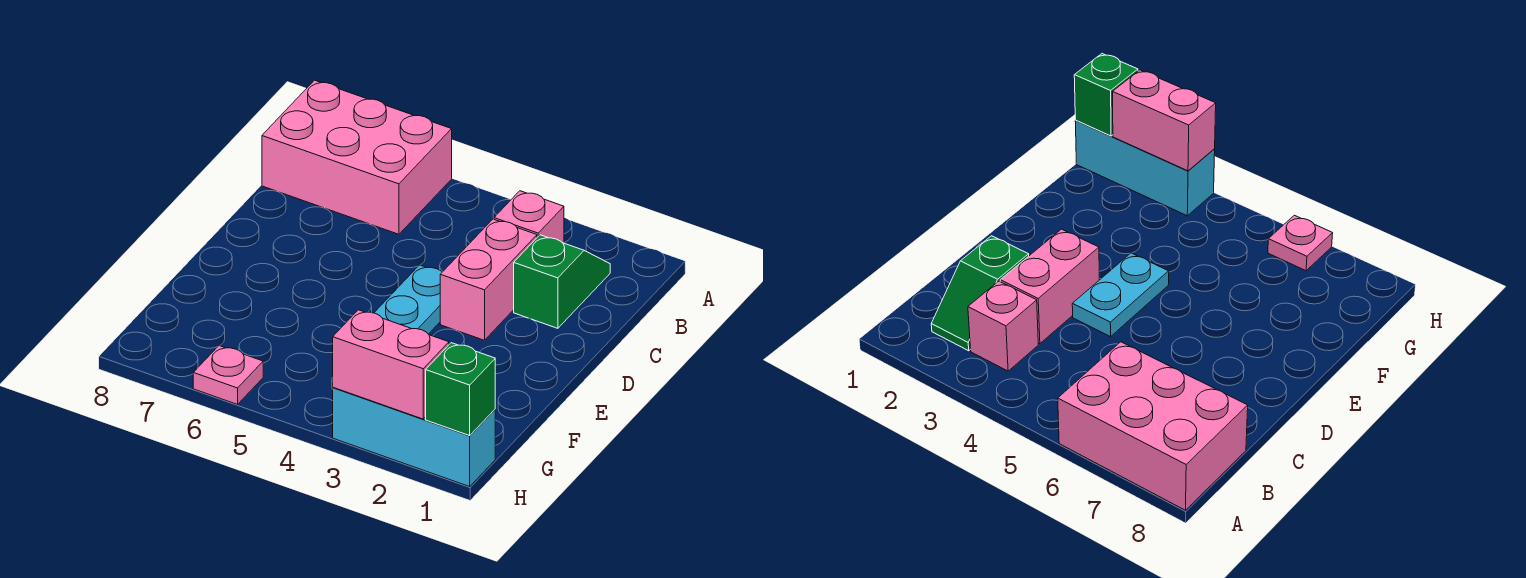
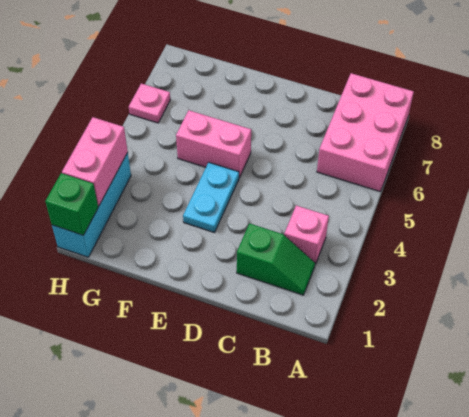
pink 1x2 brick [440,219,537,340] -> pink 1x2 brick moved to [176,110,251,178]
cyan 1x2 plate [374,265,442,334] -> cyan 1x2 plate turned to [183,162,239,233]

